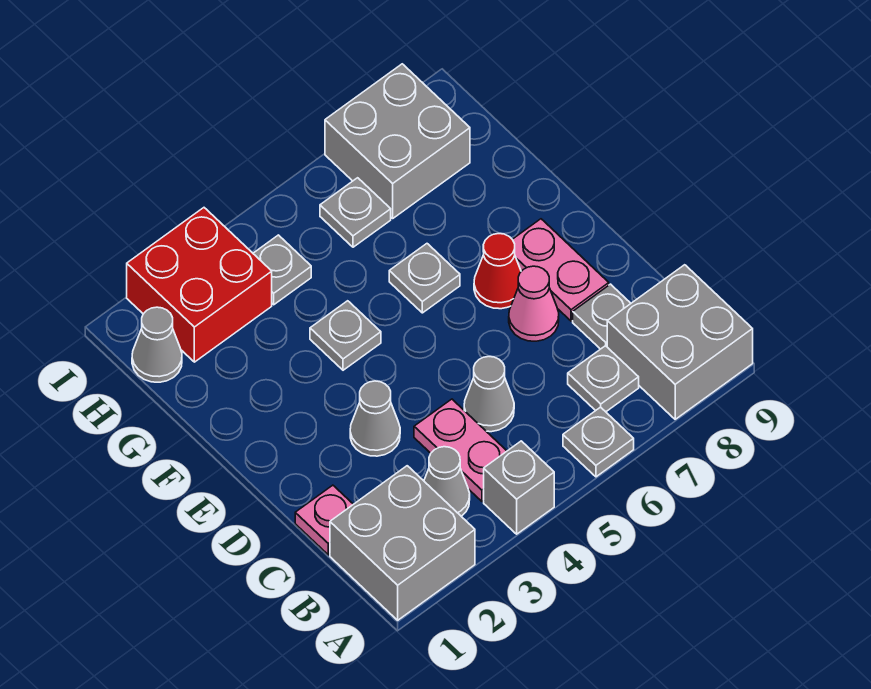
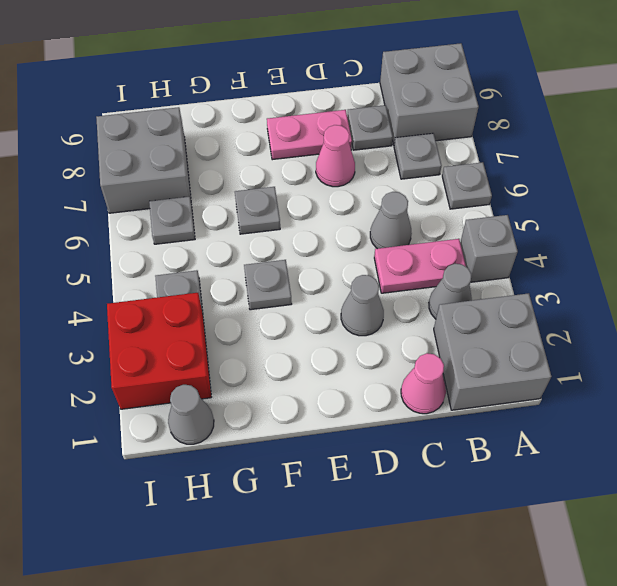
pink 1x1 plate [295,485,353,555] -> pink 1x1 cone [401,353,446,414]
red 1x1 cone [474,234,521,309] -> none

